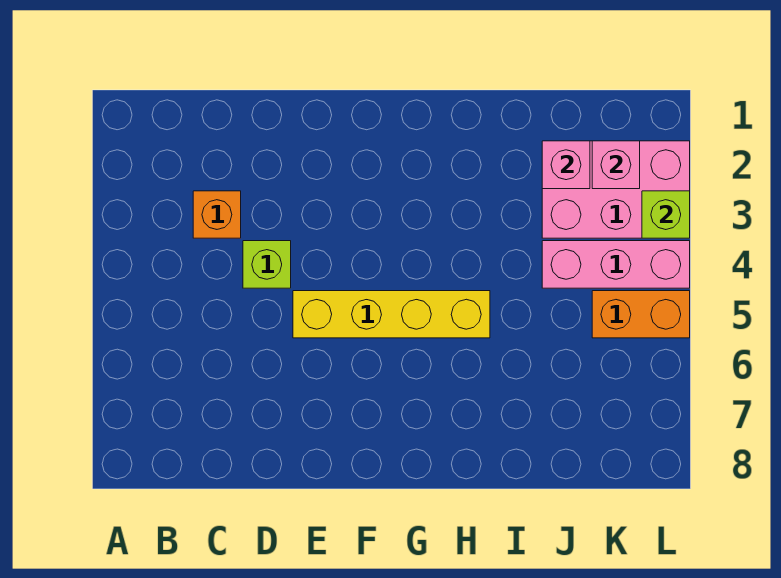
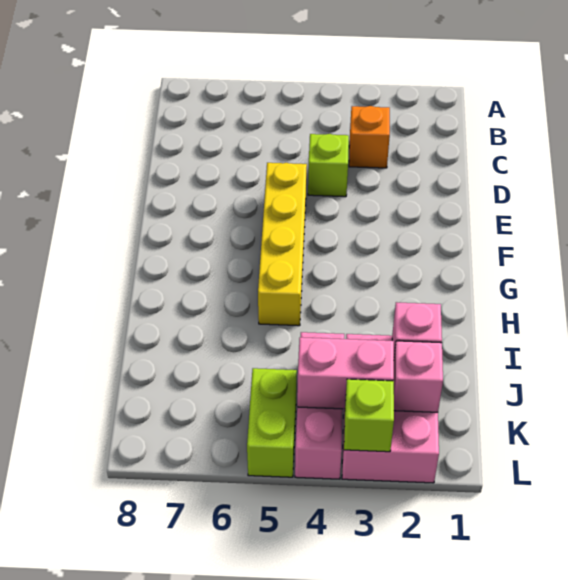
none -> pink 1x2 brick [297,337,394,409]
orange 1x2 brick [592,291,690,338] -> lime 1x2 brick [247,368,297,477]

